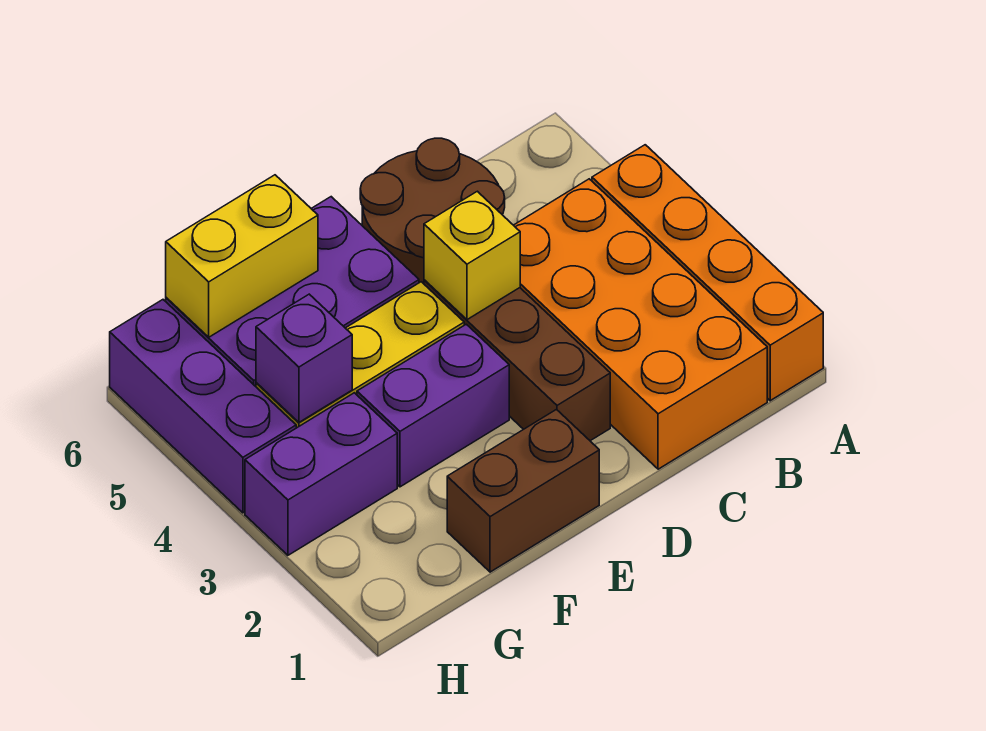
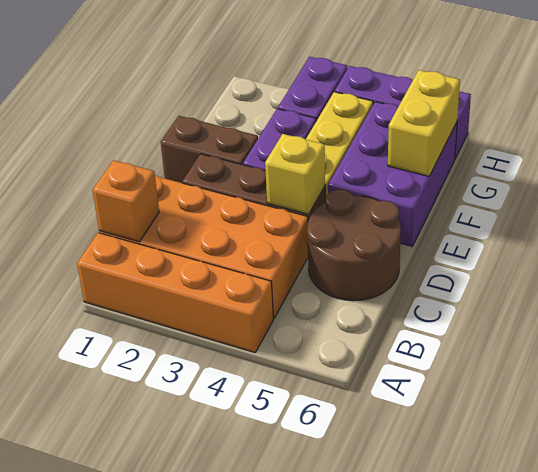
none -> orange 1x1 brick [93,160,159,242]
brown 1x2 brick [447,410,599,572] -> brown 1x2 brick turned to [161,116,258,183]
purple 1x1 brick [256,294,352,422] -> none

